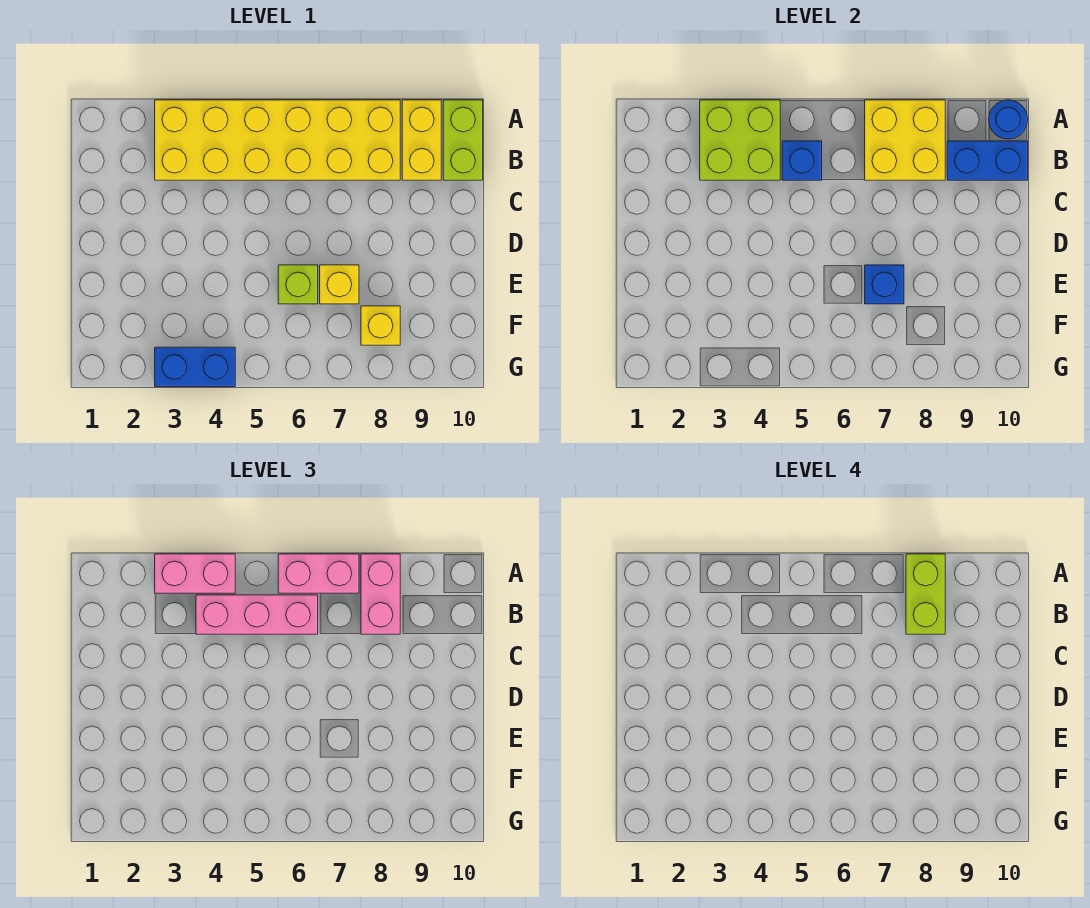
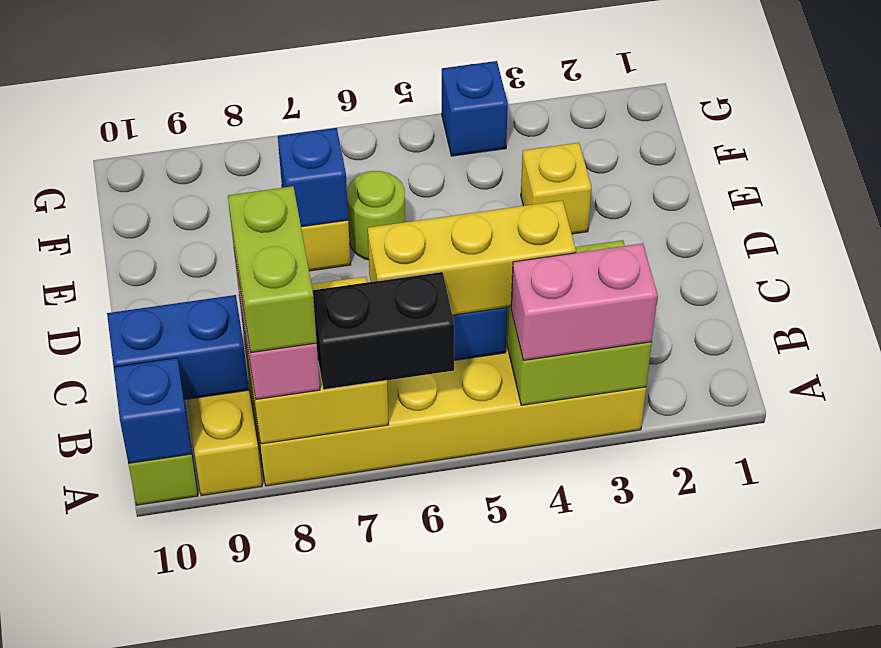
pink 1x2 brick [278,554,359,593] -> black 1x2 brick [313,272,454,390]
blue 1x1 round brick [989,100,1028,139] -> blue 1x1 brick [114,358,191,463]
pink 1x3 brick [196,595,318,634] -> yellow 1x3 brick [368,200,576,315]
lime 1x1 brick [278,265,318,304] -> lime 1x1 round brick [347,171,405,260]
yellow 1x1 brick [361,306,400,345] -> yellow 1x1 brick moved to [521,143,591,234]
blue 1x2 brick [155,347,235,387] -> blue 1x1 brick [442,61,508,156]

